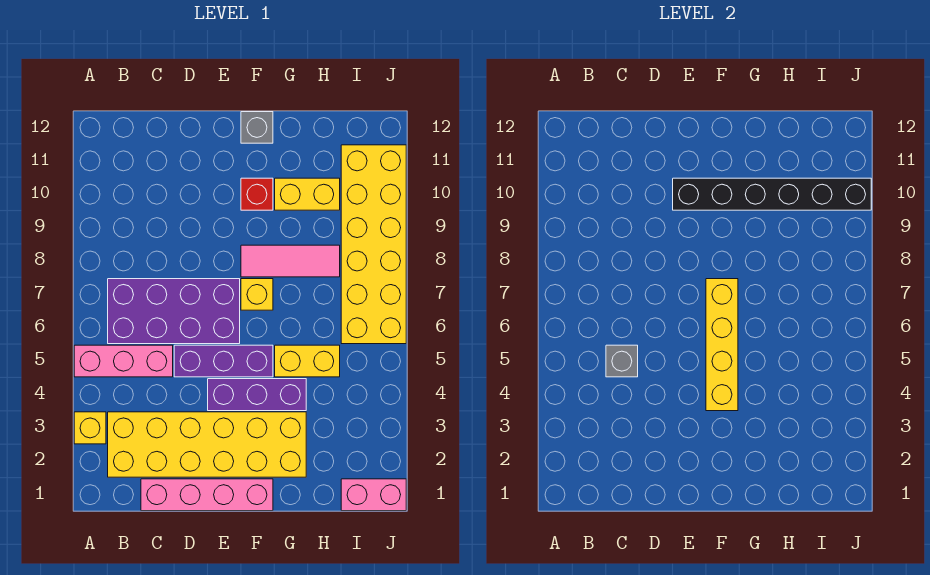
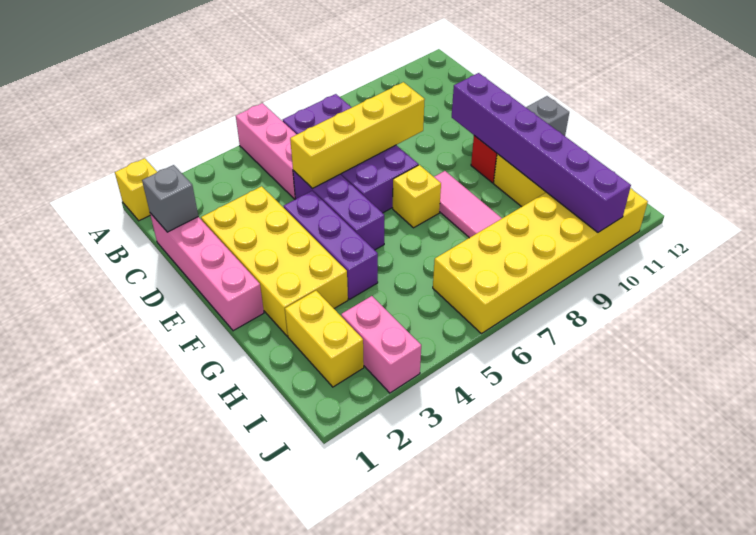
yellow 1x1 brick [74,412,106,444] -> yellow 1x1 brick moved to [115,158,157,221]
yellow 2x6 brick [108,412,306,477] -> yellow 2x4 brick [201,186,348,336]
grey 1x1 brick [606,345,638,377] -> grey 1x1 brick moved to [142,165,198,232]
black 1x6 brick [673,178,871,210] -> purple 1x6 brick [452,73,631,232]
yellow 1x4 brick [706,279,738,411] -> yellow 1x4 brick moved to [290,82,425,189]
yellow 1x2 brick [275,345,340,377] -> yellow 1x2 brick moved to [285,291,364,387]
pink 1x2 brick [341,479,406,511] -> pink 1x2 brick moved to [341,296,421,393]

